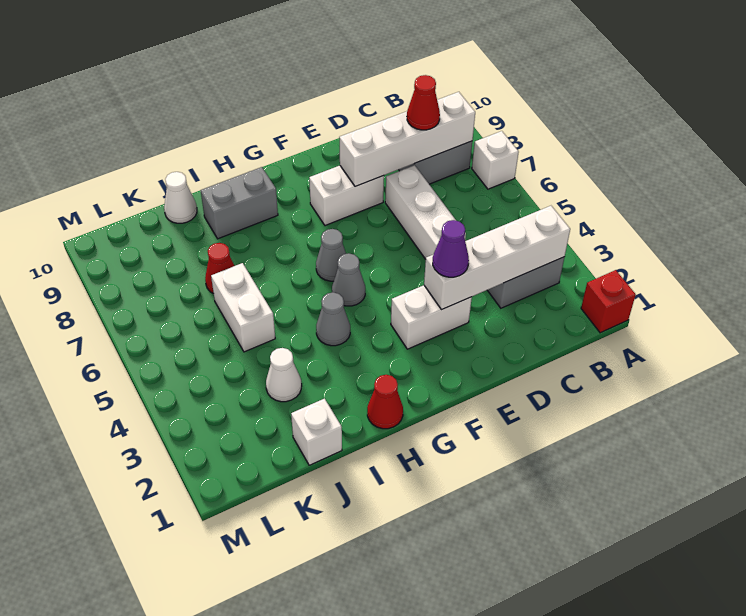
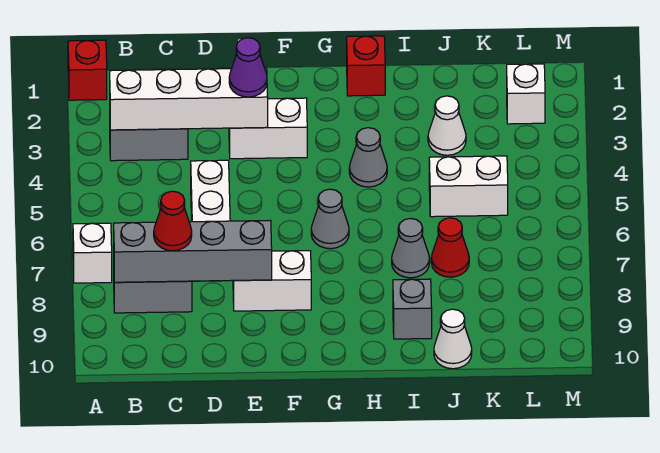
white 1x4 brick [339,92,475,187] -> grey 1x4 brick [114,220,272,282]
grey 1x1 cone [332,253,365,306] -> grey 1x1 cone moved to [392,218,430,278]
red 1x1 cone [367,375,403,429] -> red 1x1 brick [347,36,385,96]
grey 1x2 brick [201,167,278,239] -> grey 1x1 brick [393,279,432,339]
white 1x1 brick [291,399,342,465] -> white 1x1 brick moved to [507,64,545,124]
white 1x2 brick [211,263,275,352] -> white 1x2 brick turned to [429,156,508,217]

